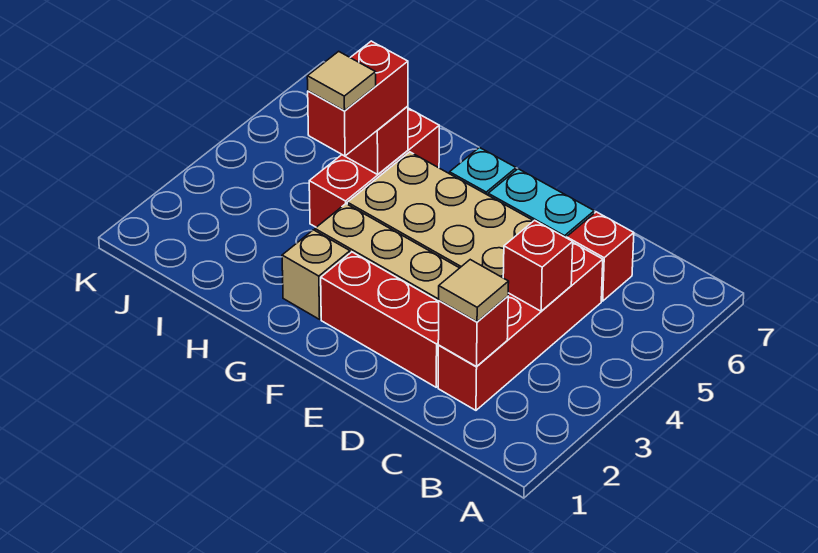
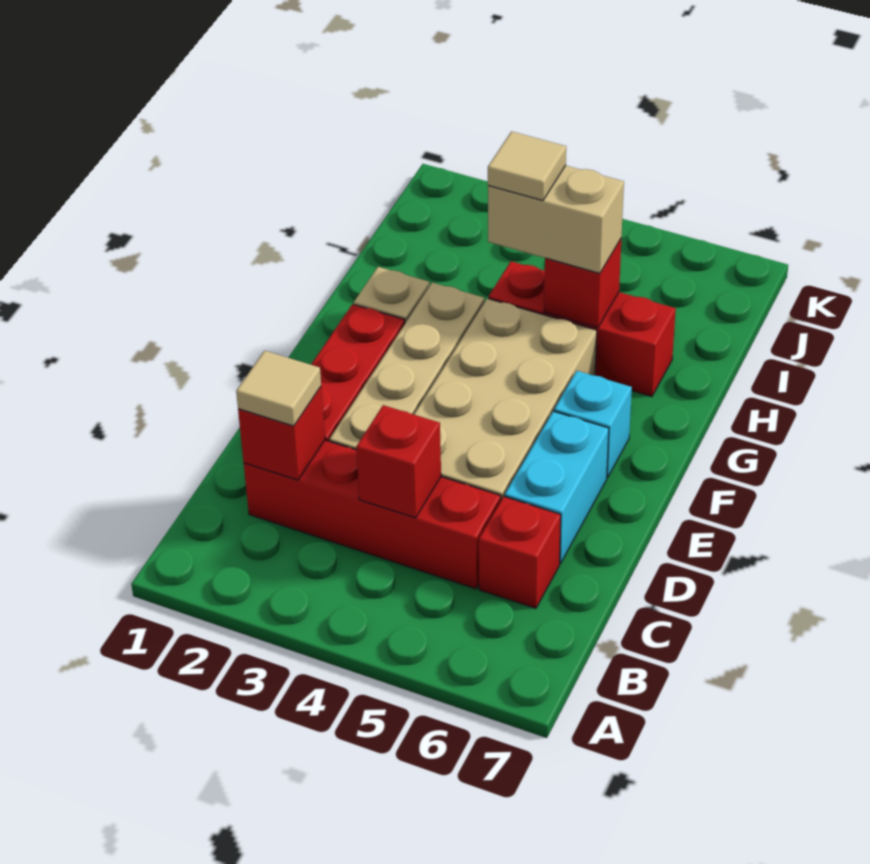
red 1x2 brick [308,41,408,156] -> tan 1x2 brick [488,166,624,274]

